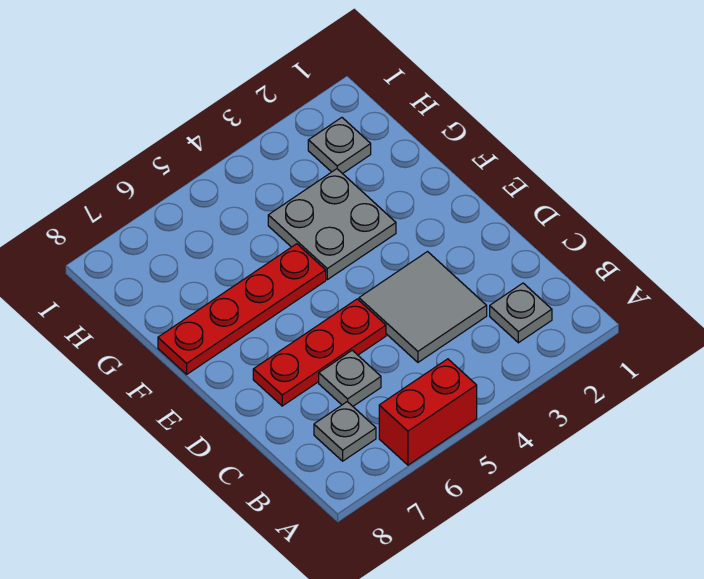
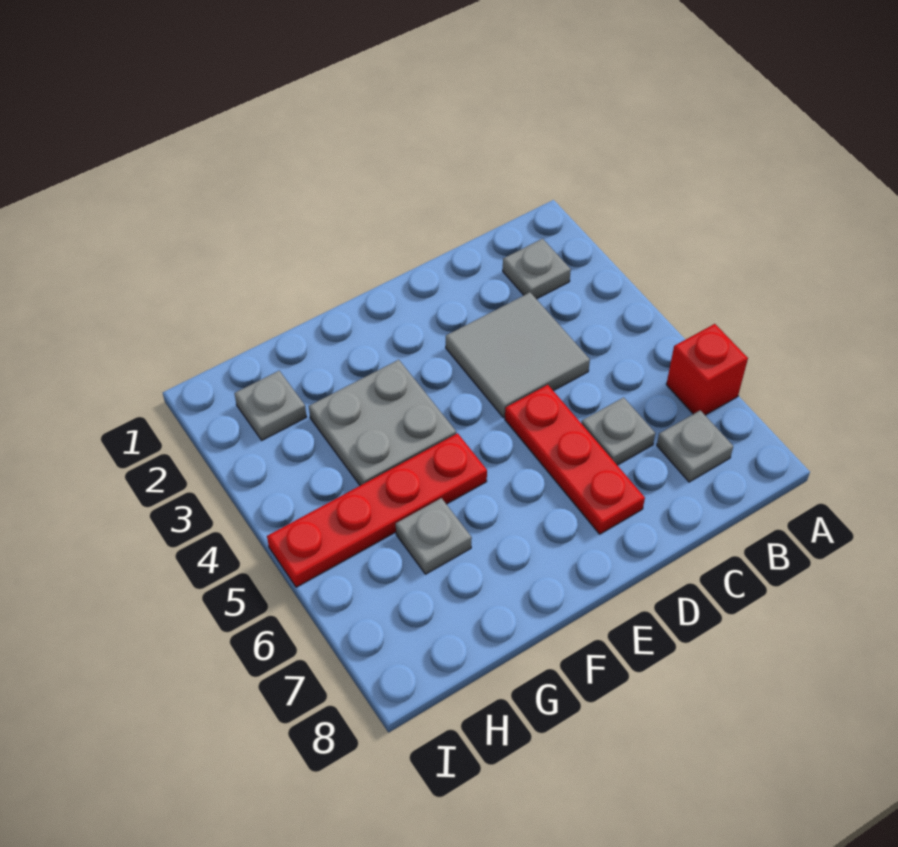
red 1x2 brick [379,359,477,465] -> red 1x1 brick [666,324,748,415]
red 1x4 plate [158,244,326,374] -> red 1x4 plate turned to [267,433,487,587]
none -> grey 1x1 plate [396,498,472,574]

